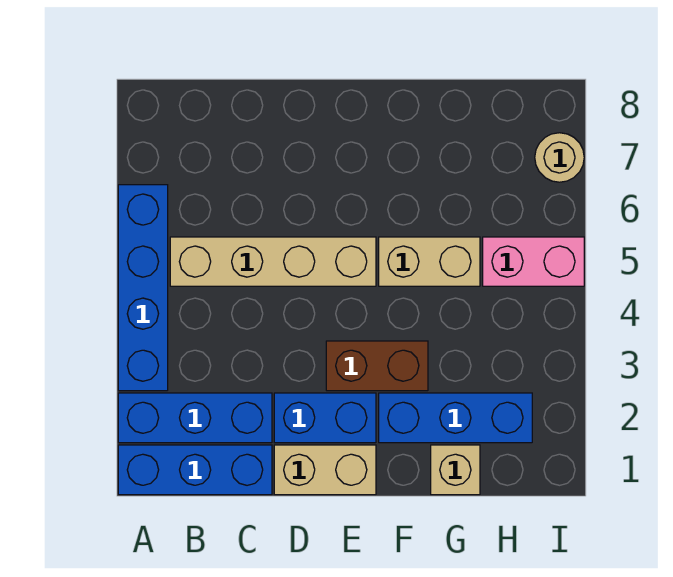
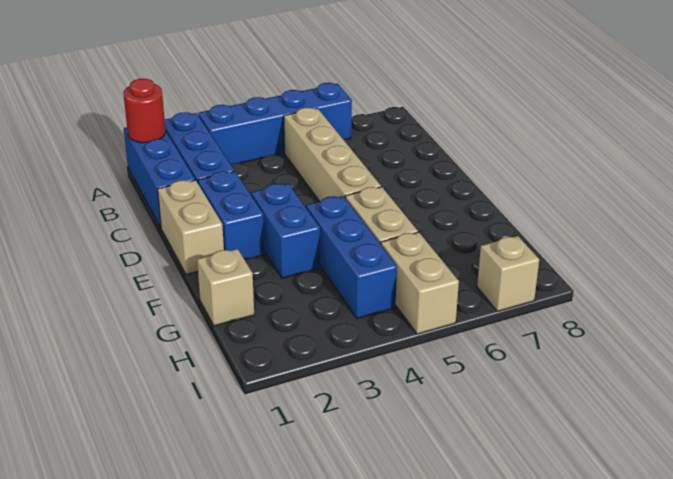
none -> red 1x1 round brick [123,79,166,143]
brown 1x2 brick [326,341,428,391] -> blue 1x2 brick [251,184,320,278]
blue 1x3 brick [379,393,532,443] -> blue 1x3 brick moved to [306,196,397,318]
pink 1x2 brick [483,237,584,286] -> tan 1x2 brick [381,232,459,334]
tan 1x1 round brick [535,133,584,182] -> tan 1x1 brick [477,236,539,311]

